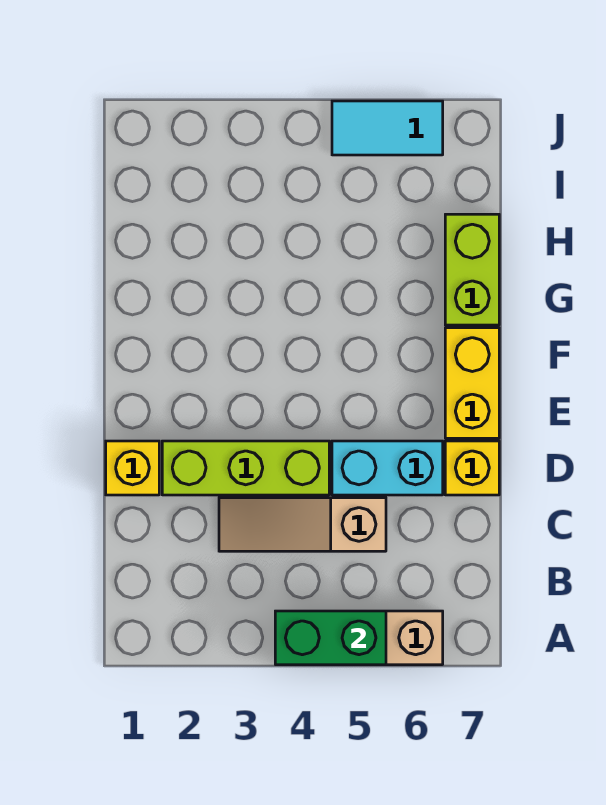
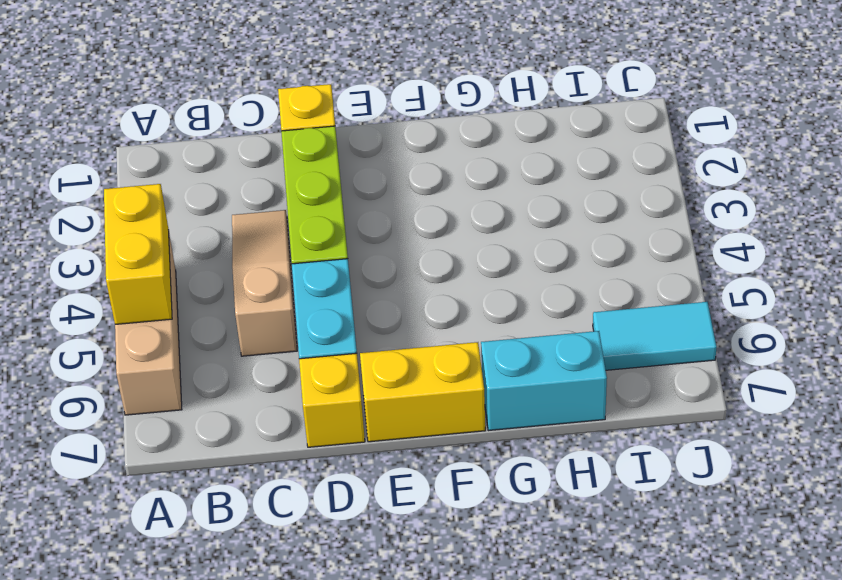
green 1x2 brick [275,611,386,665] -> yellow 1x2 brick [104,184,172,324]
lime 1x2 brick [445,214,499,325] -> cyan 1x2 brick [481,331,607,431]
cyan 1x2 tile [332,101,443,155] -> cyan 1x2 tile turned to [593,302,717,370]

